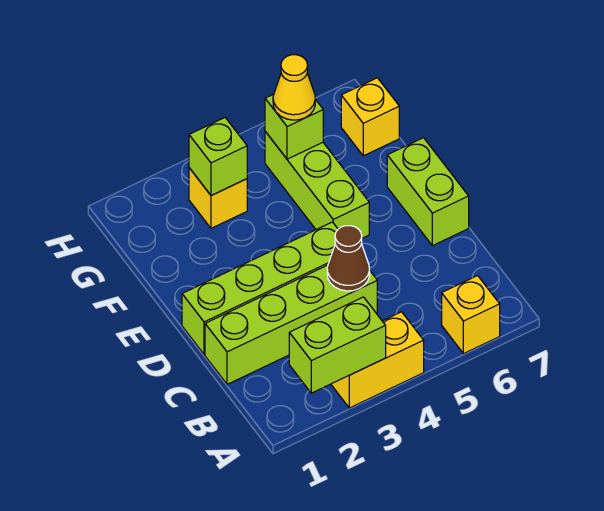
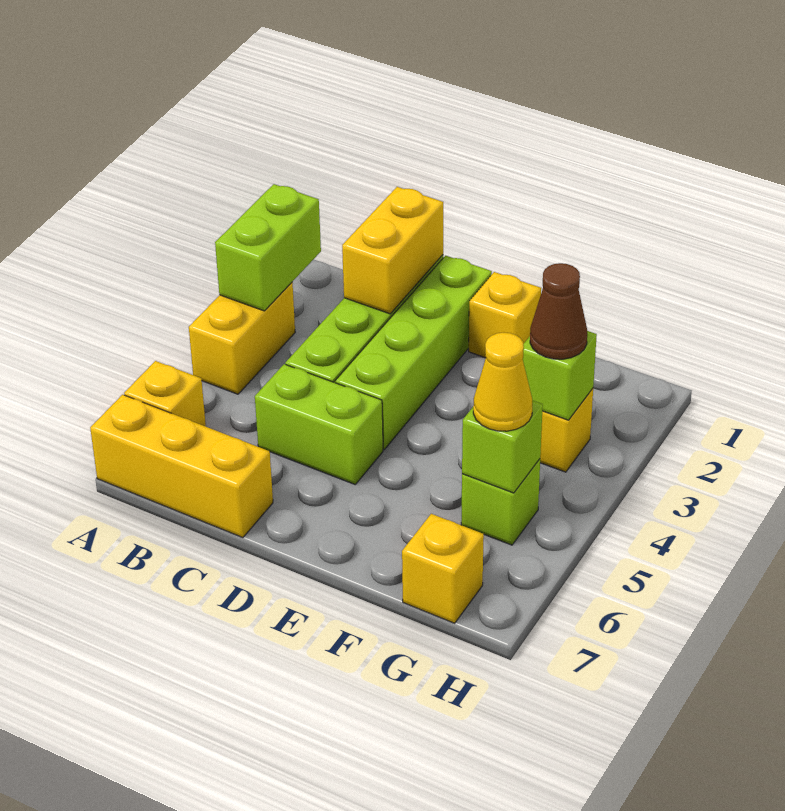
none -> yellow 1x3 brick [90,395,273,538]
none -> yellow 1x2 brick [342,187,443,314]
brown 1x1 cone [327,226,370,291] -> brown 1x1 cone moved to [530,263,587,359]
lime 1x2 brick [387,138,469,246] -> lime 1x2 brick moved to [255,364,383,484]
none -> yellow 1x1 brick [469,272,541,358]
lime 1x3 brick [265,132,369,238] -> lime 1x1 brick [461,459,540,545]

